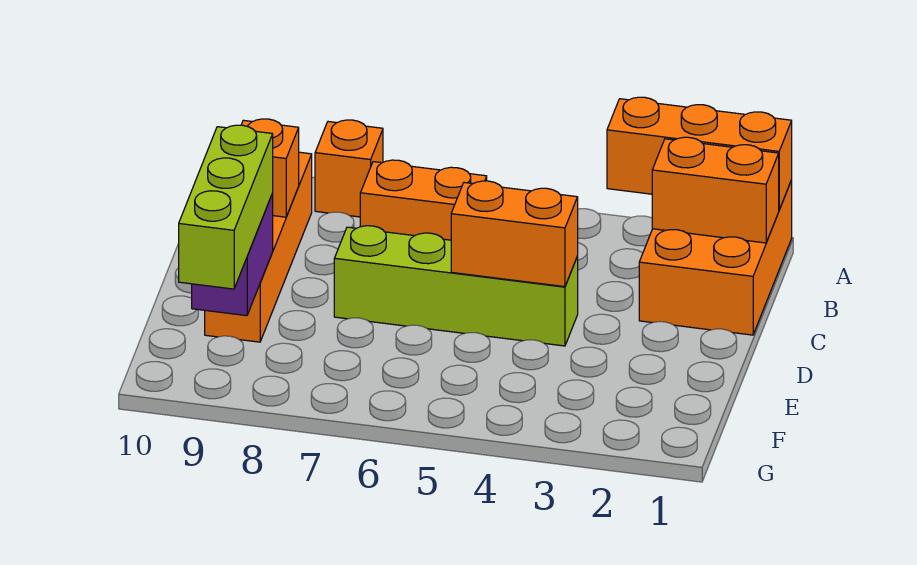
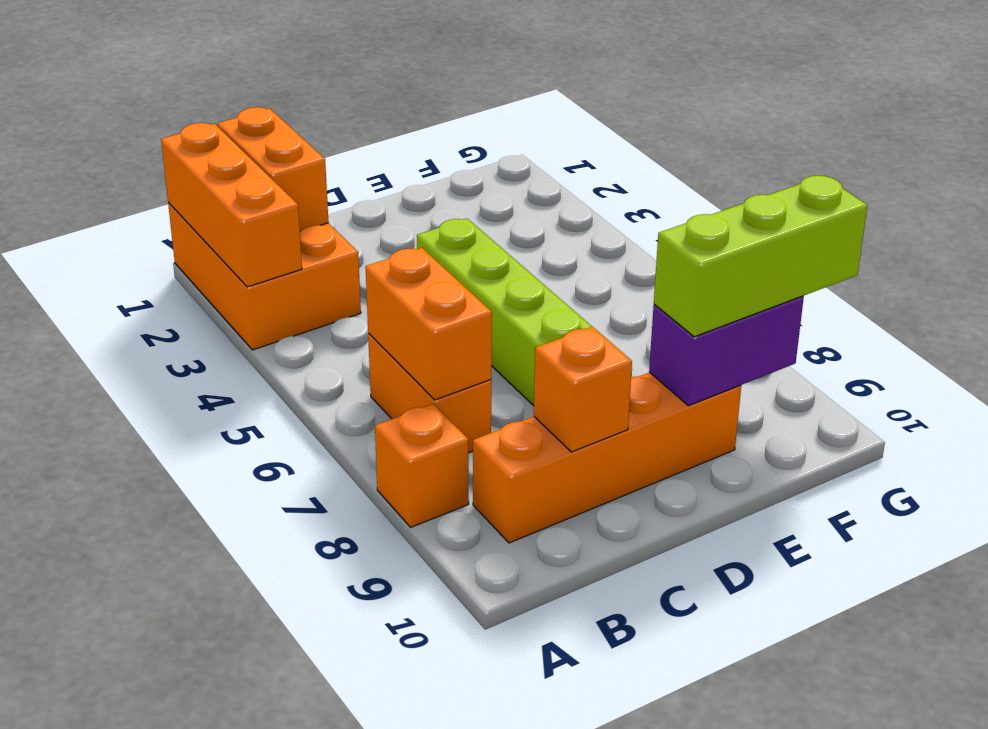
orange 2x3 brick [639,180,792,335] -> orange 2x3 brick turned to [168,202,361,350]
orange 1x2 brick [451,181,578,287] -> orange 1x2 brick moved to [365,248,492,400]

